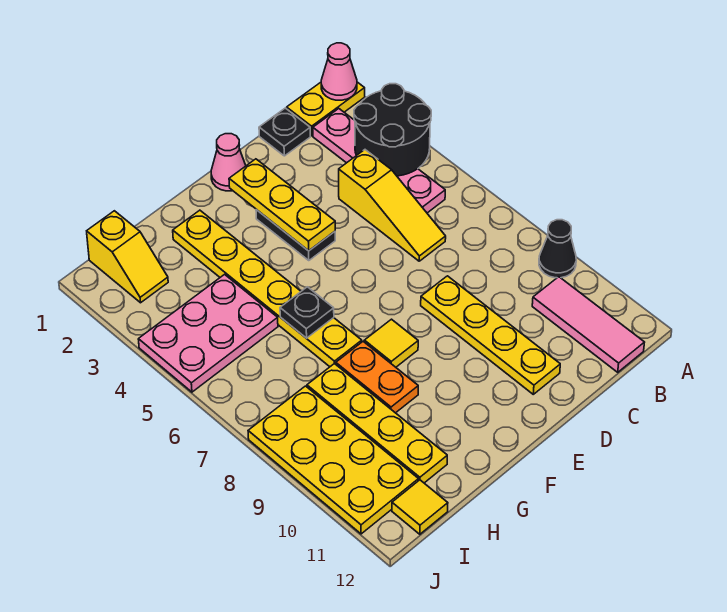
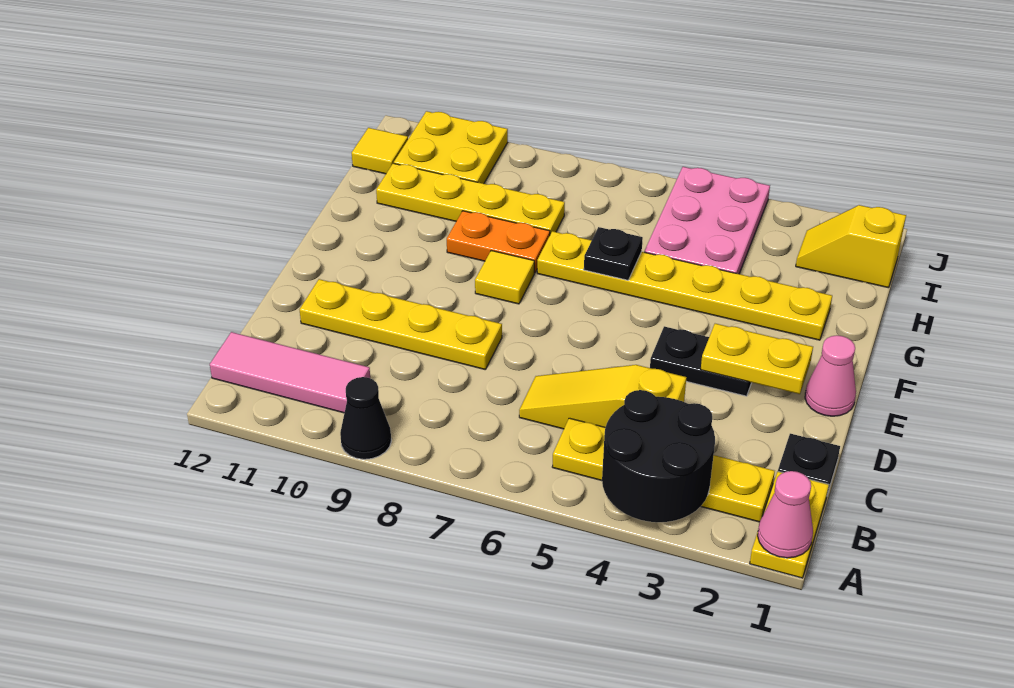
pink 1x4 plate [313,109,445,213] -> yellow 1x4 plate [552,418,775,522]
yellow 1x3 plate [229,159,335,251] -> yellow 1x2 plate [701,324,813,394]
yellow 2x4 plate [248,386,418,534] -> yellow 2x2 plate [394,111,508,184]

